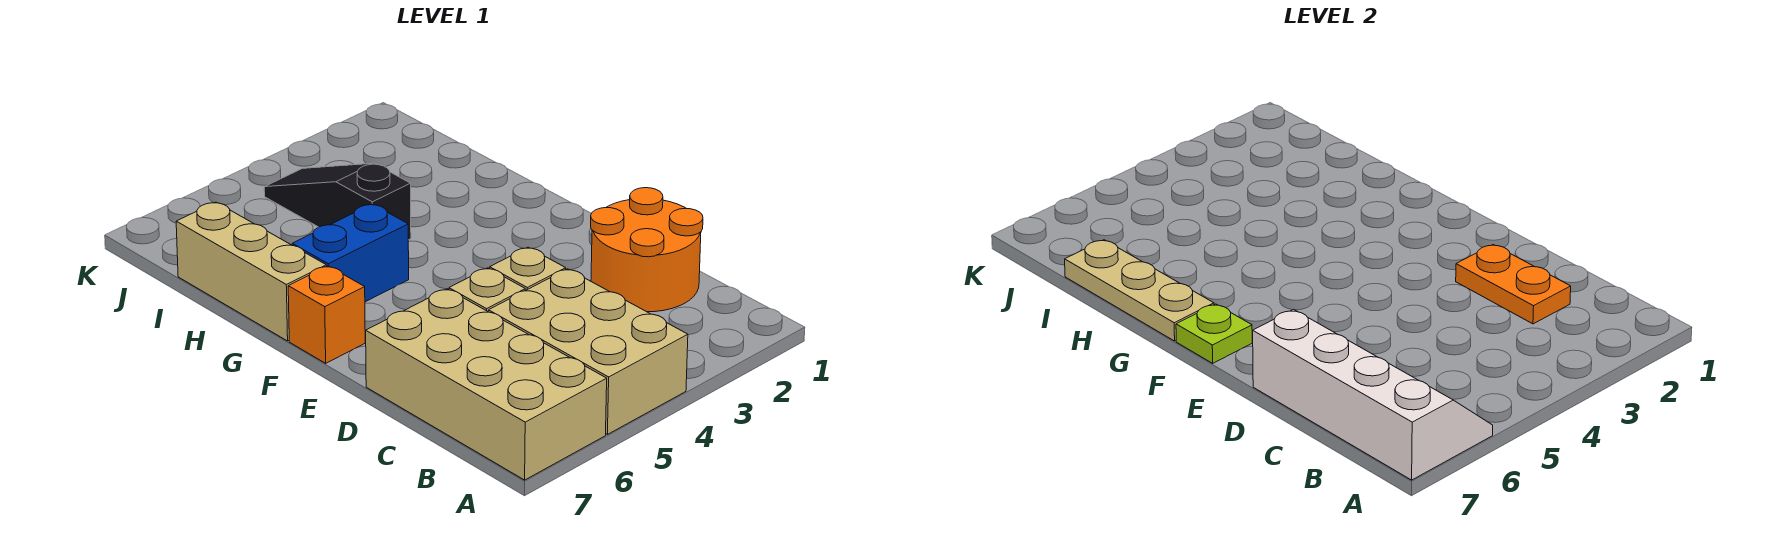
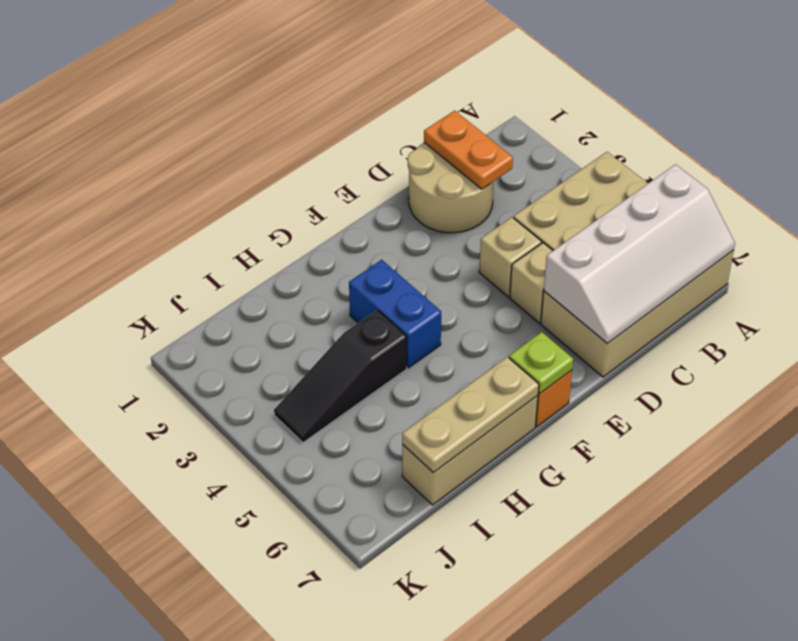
white 2x4 slope [1253,309,1493,480] -> white 2x4 slope turned to [544,164,735,344]
orange 2x2 round brick [591,188,703,312] -> tan 2x2 round brick [408,143,494,233]
orange 1x2 plate [1456,245,1571,324] -> orange 1x2 plate turned to [424,111,513,189]
blue 1x2 brick [292,204,409,302] -> blue 1x2 brick moved to [349,260,441,368]

